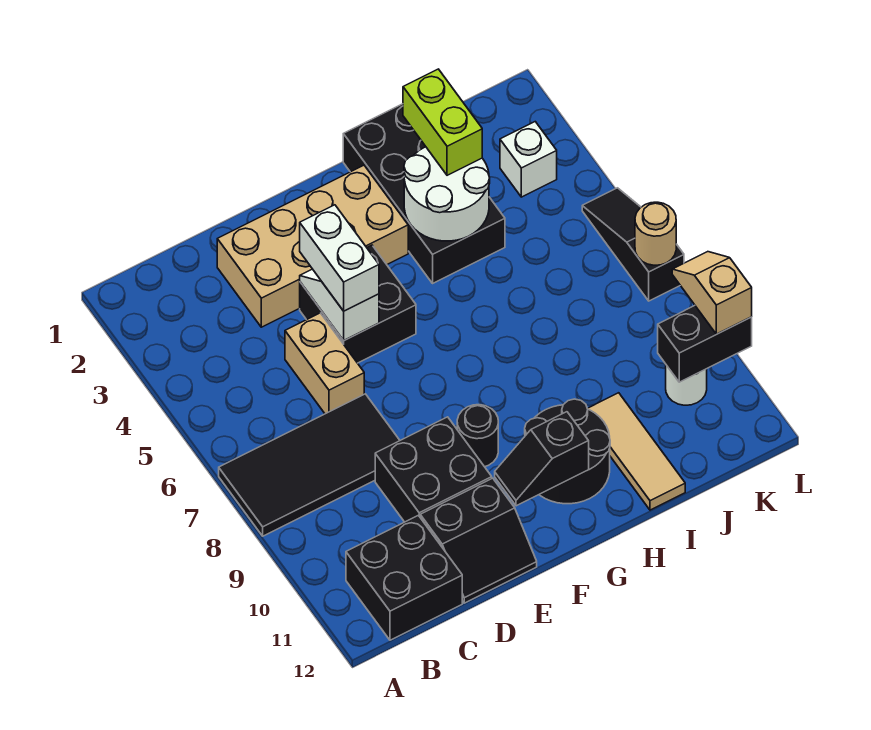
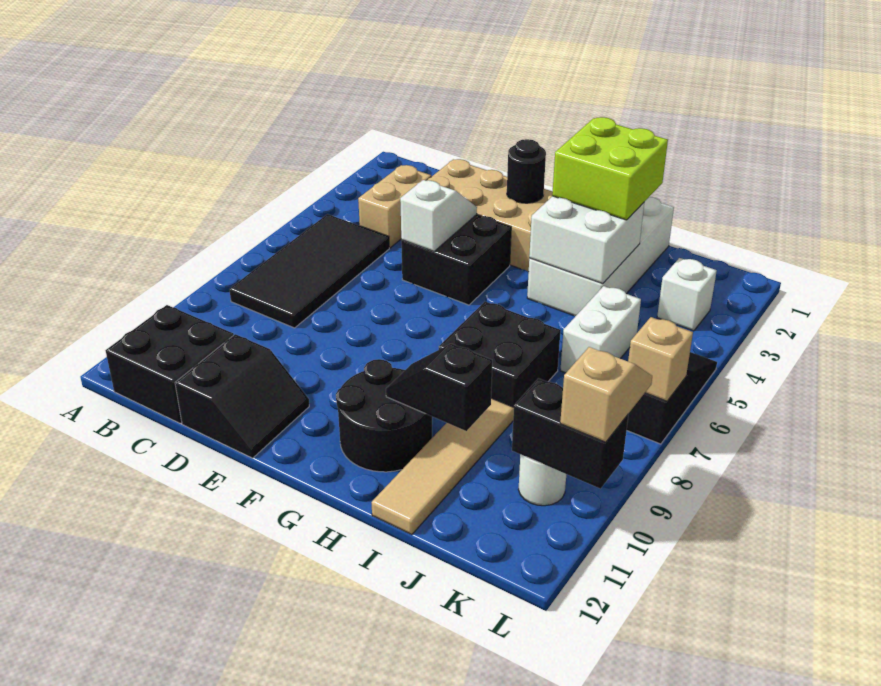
black 2x4 tile [219,394,400,536] -> black 2x4 tile turned to [229,214,389,328]
tan 1x2 brick [285,313,364,414] -> tan 1x2 brick moved to [358,165,431,248]
black 2x2 brick [375,417,492,522] -> black 2x2 brick moved to [439,302,561,407]
black 2x2 slope [420,478,537,603] -> black 2x2 slope turned to [175,334,309,458]
white 1x2 brick [300,205,379,311] -> white 1x2 brick moved to [560,286,641,373]
black 1x1 round brick [457,405,498,467] -> black 1x1 round brick moved to [507,139,546,203]
black 1x2 slope [495,412,589,506] -> black 1x2 slope moved to [386,344,492,431]
black 2x4 brick [343,104,505,283] -> white 2x4 brick [527,197,674,316]
white 2x2 round brick [404,147,490,241] -> white 2x2 brick [529,196,644,284]
lime 1x2 brick [403,69,482,175] -> lime 2x2 brick [552,117,668,220]
tan 1x3 tile [587,393,685,510] -> tan 1x4 tile [371,398,514,535]
tan 1x1 round brick [635,202,676,265] -> tan 1x1 brick [628,317,693,401]

